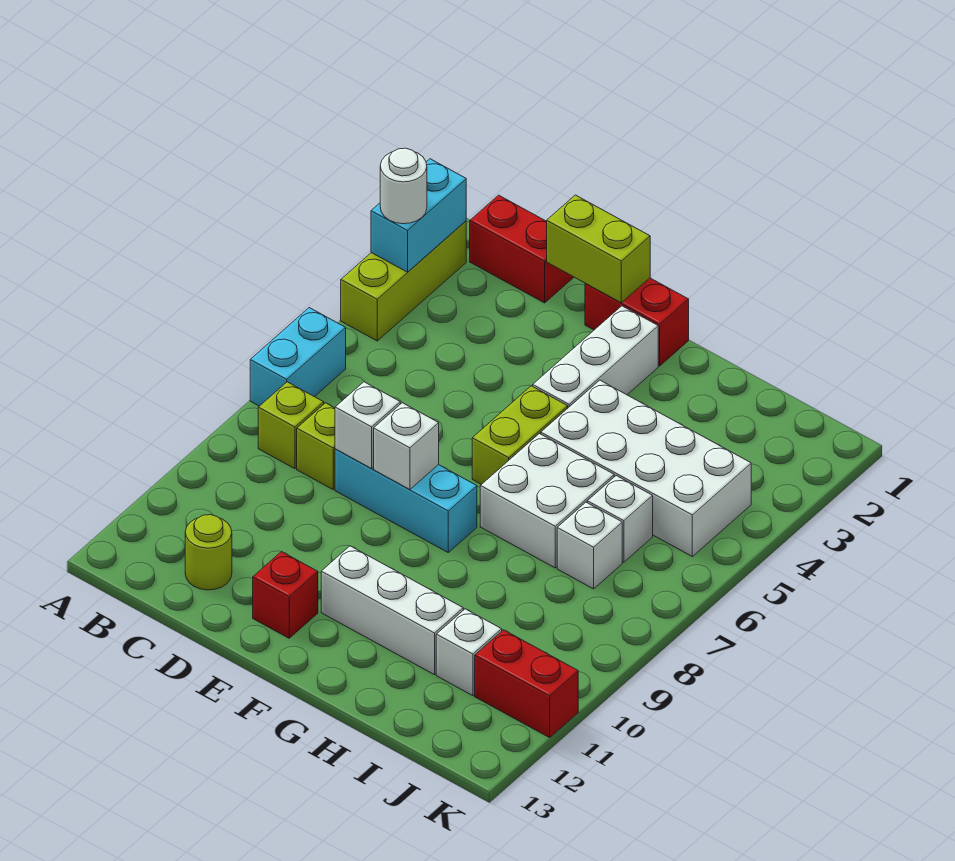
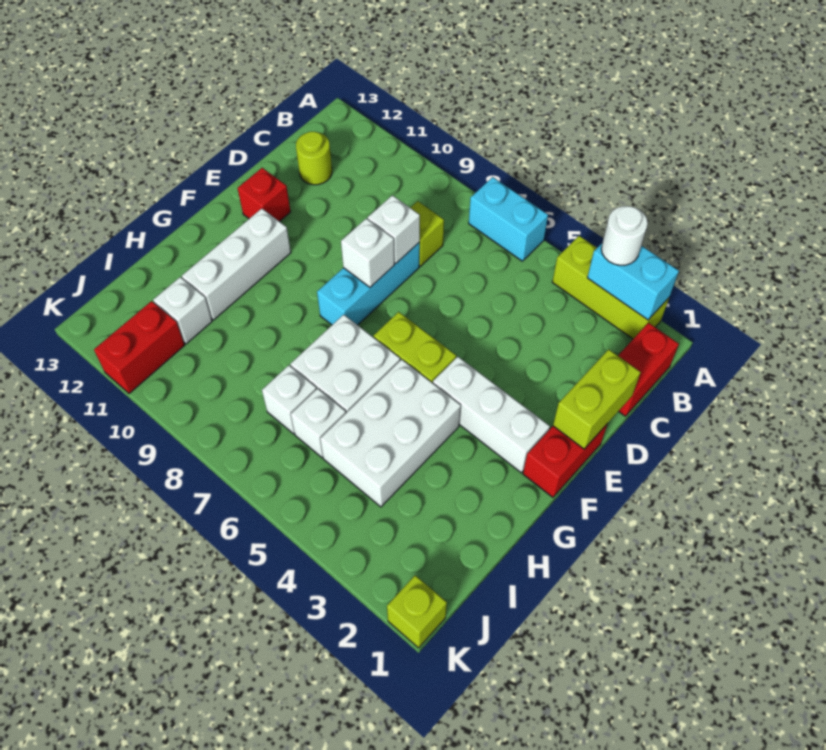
lime 1x1 brick [258,382,324,469] -> lime 1x1 brick moved to [387,575,447,648]
white 2x4 brick [541,380,751,556] -> white 2x3 brick [320,359,461,507]

